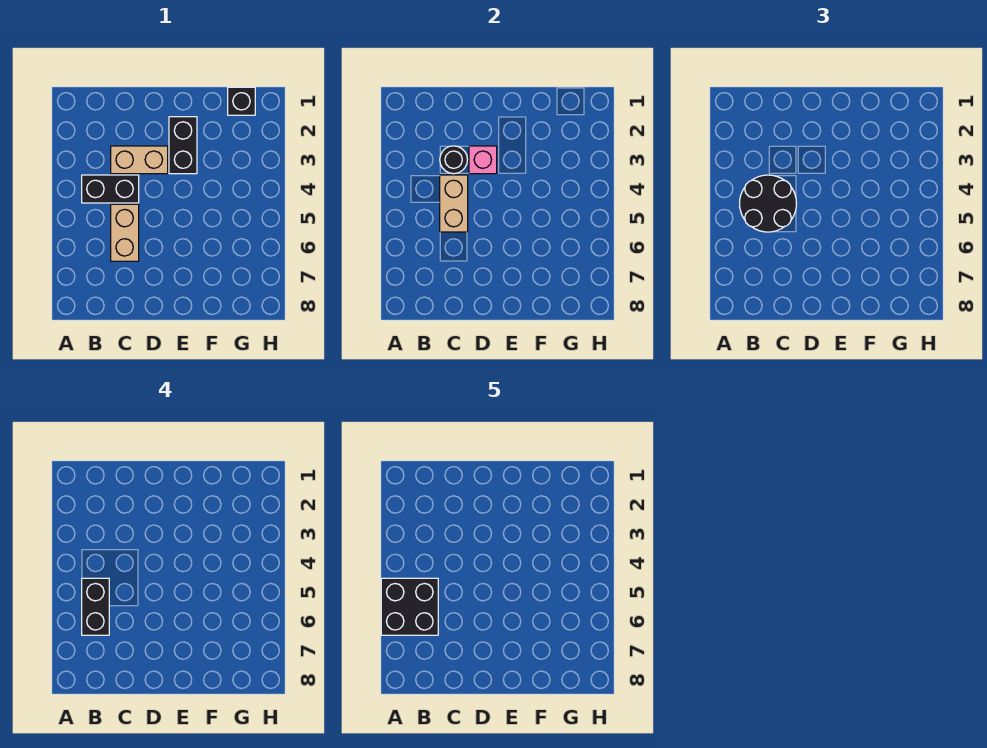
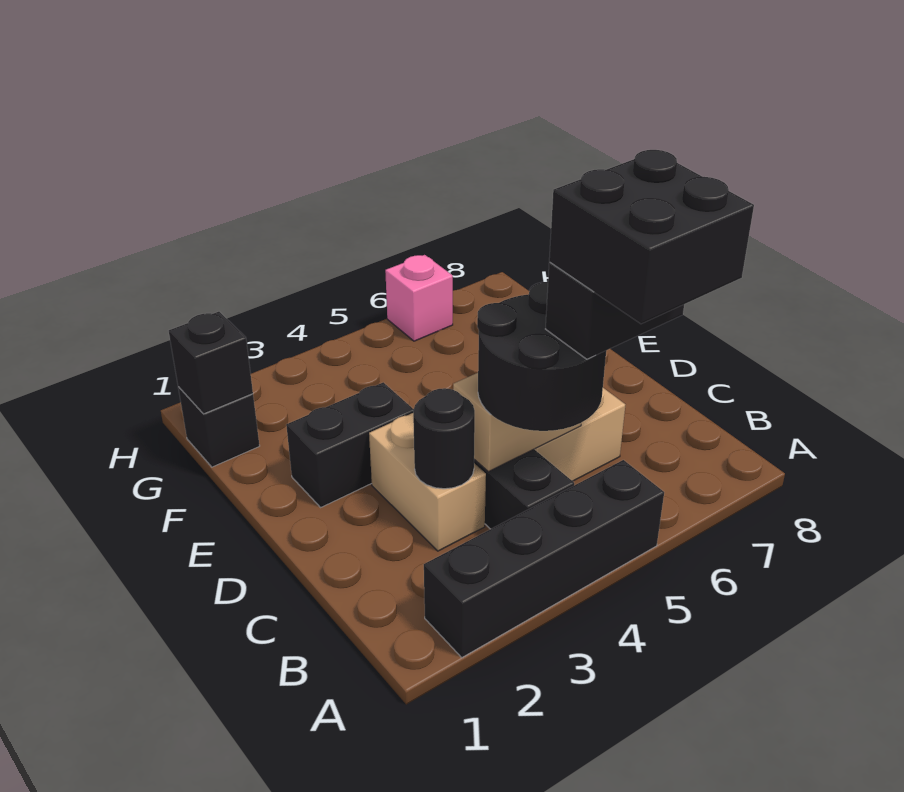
none -> black 1x4 brick [424,460,664,657]
pink 1x1 brick [469,146,497,174] -> pink 1x1 brick moved to [385,255,453,341]
none -> black 1x1 brick [169,312,253,414]

